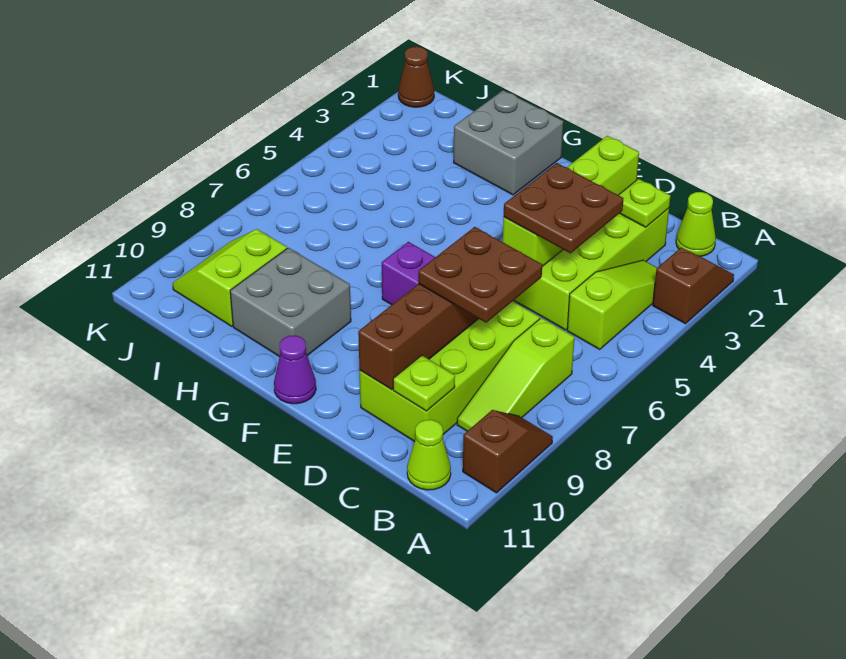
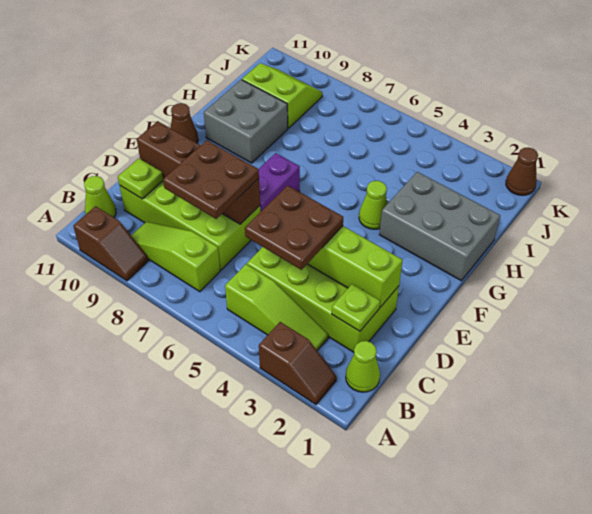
purple 1x1 cone [274,335,316,404] -> brown 1x1 cone [171,103,198,143]
grey 2x2 brick [453,90,563,195] -> grey 2x3 brick [379,172,500,281]
none -> lime 1x1 cone [359,181,388,229]

